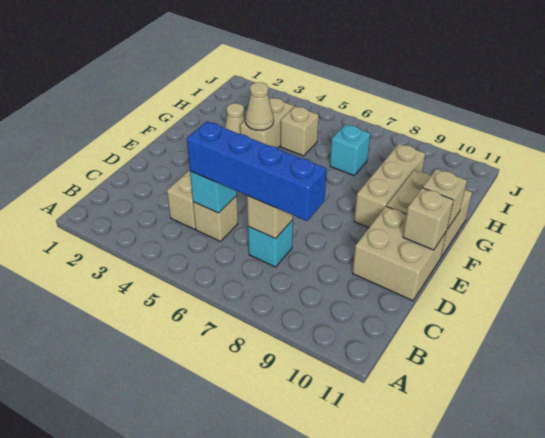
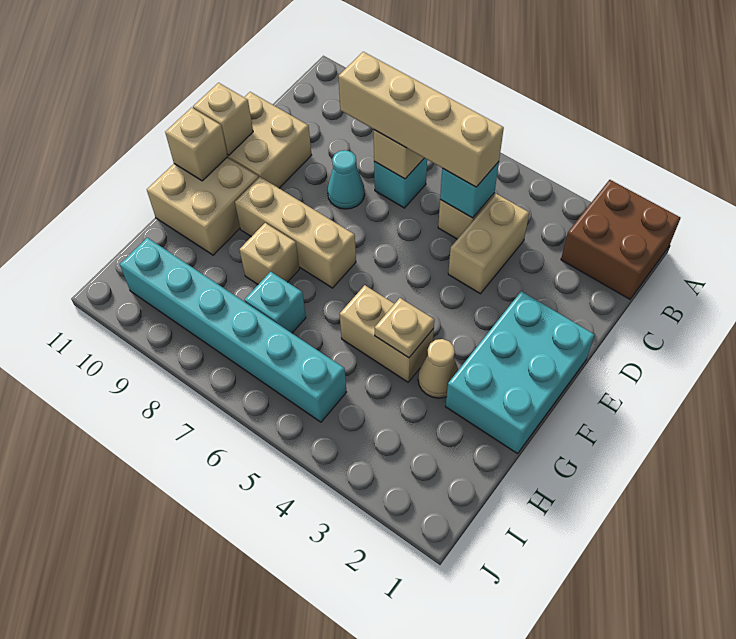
none -> brown 2x2 brick [561,180,680,299]
blue 1x4 brick [187,121,327,221] -> tan 1x4 brick [338,52,504,187]
none -> cyan 1x1 cone [328,150,365,209]
none -> cyan 2x3 brick [446,291,594,454]
tan 1x3 brick [354,144,425,228] -> tan 1x3 brick turned to [235,177,356,288]
tan 1x2 brick [240,98,294,148] -> tan 1x2 brick turned to [340,285,434,382]
tan 1x1 cone [245,82,274,130] -> tan 1x1 plate [375,298,434,358]
tan 1x1 brick [281,106,319,156] -> tan 1x1 brick moved to [240,223,299,284]
none -> cyan 1x6 brick [120,238,346,422]

